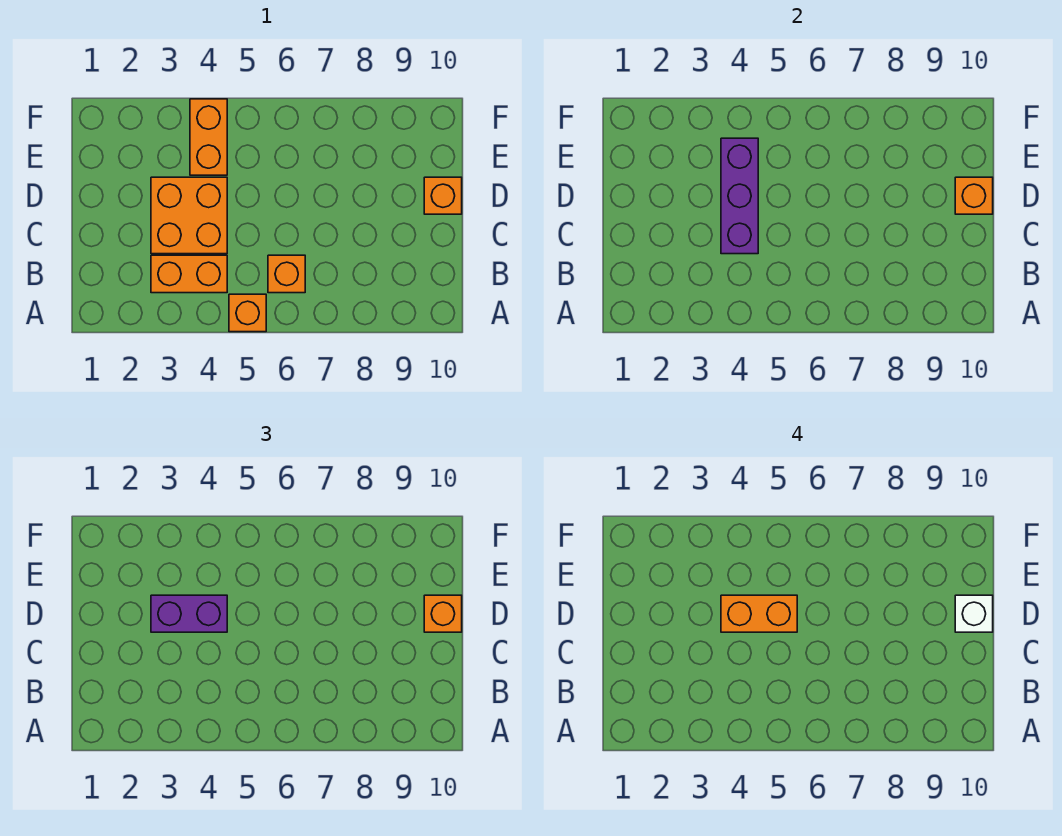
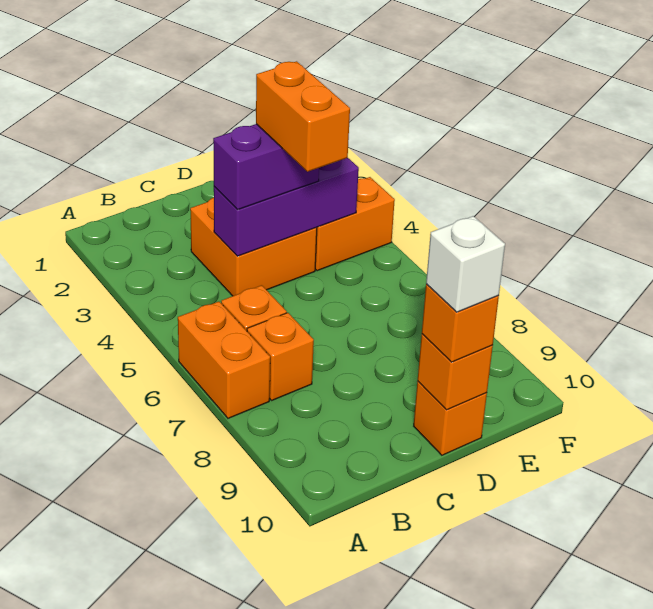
orange 1x1 brick [229,294,266,332] -> orange 1x1 brick moved to [247,313,314,400]
orange 1x2 brick [151,255,227,293] -> orange 1x2 brick moved to [178,302,270,418]
purple 1x2 brick [151,595,227,632] -> purple 1x2 brick turned to [213,124,319,209]

